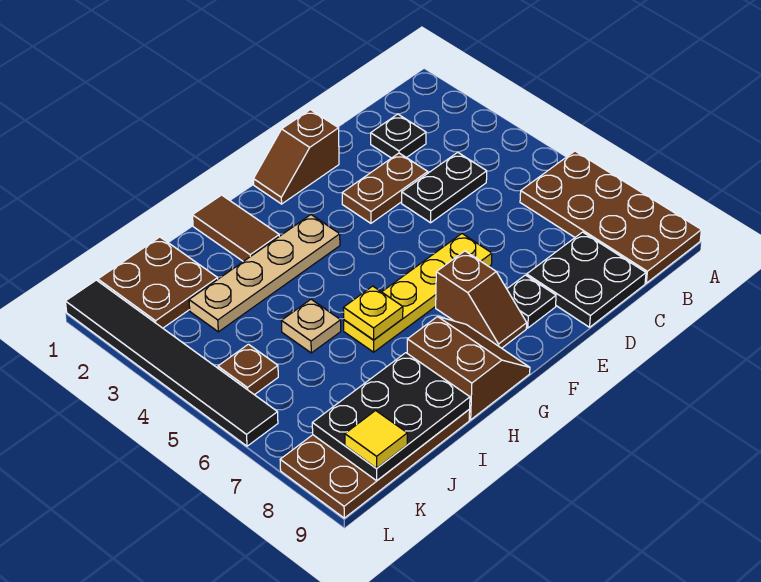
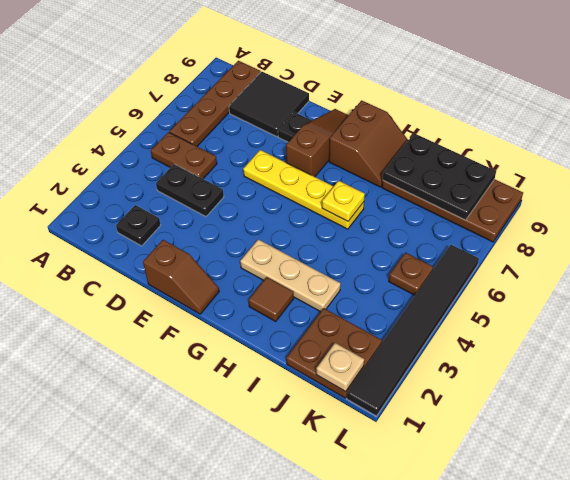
brown 2x4 plate [520,151,701,283] -> brown 1x4 plate [169,61,261,146]
black 2x2 plate [527,232,646,327] -> black 2x2 tile [229,72,309,137]
brown 1x2 plate [342,153,428,223] -> brown 1x2 plate moved to [151,132,217,179]
brown 1x2 slope [436,251,527,348] -> brown 1x3 slope [286,109,349,177]
tan 1x4 plate [189,215,340,332] -> tan 1x3 plate [240,239,341,312]
brown 2x2 slope [407,317,530,420] -> brown 2x2 slope turned to [329,100,408,187]
brown 1x2 tile [193,195,279,262] -> brown 1x1 tile [248,277,294,321]
tan 1x1 plate [281,299,341,353] -> tan 1x1 plate moved to [316,343,364,391]
yellow 1x1 tile [345,411,407,468] -> none

